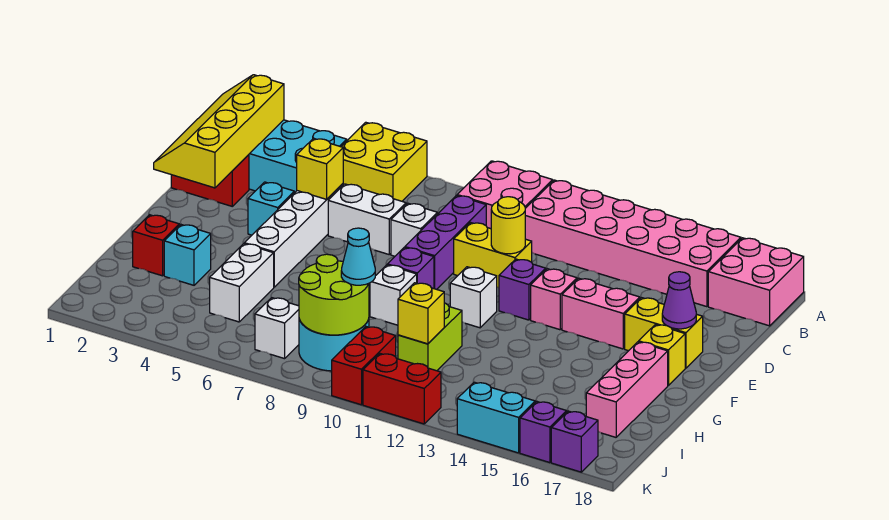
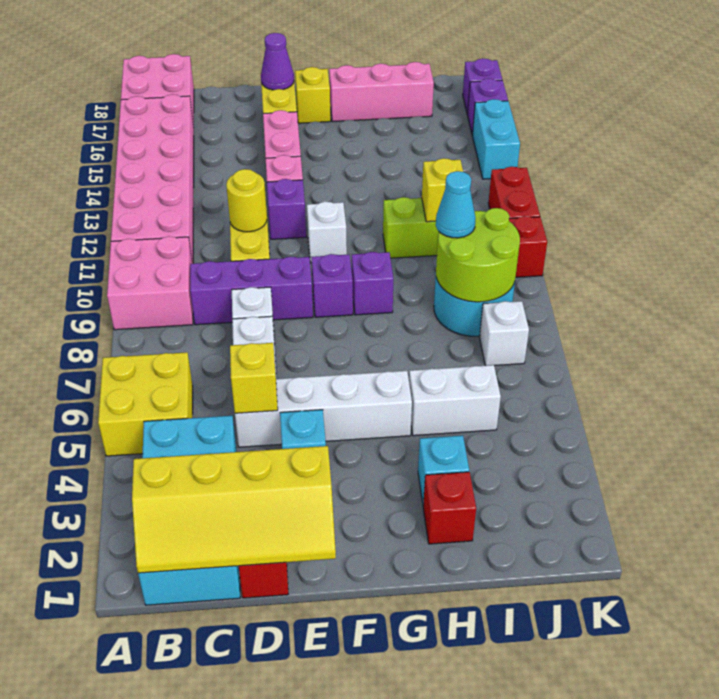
white 1x1 brick [370,265,417,325] -> purple 1x1 brick [352,252,393,315]

